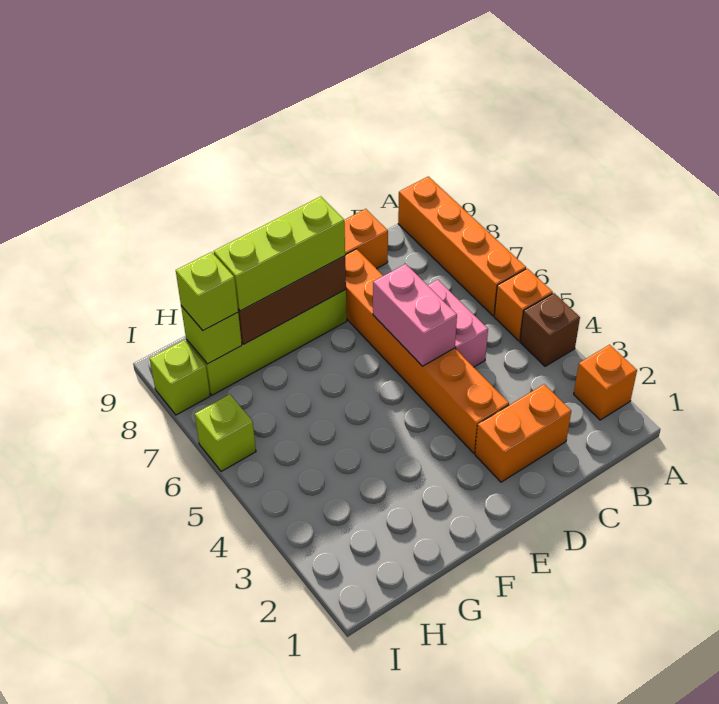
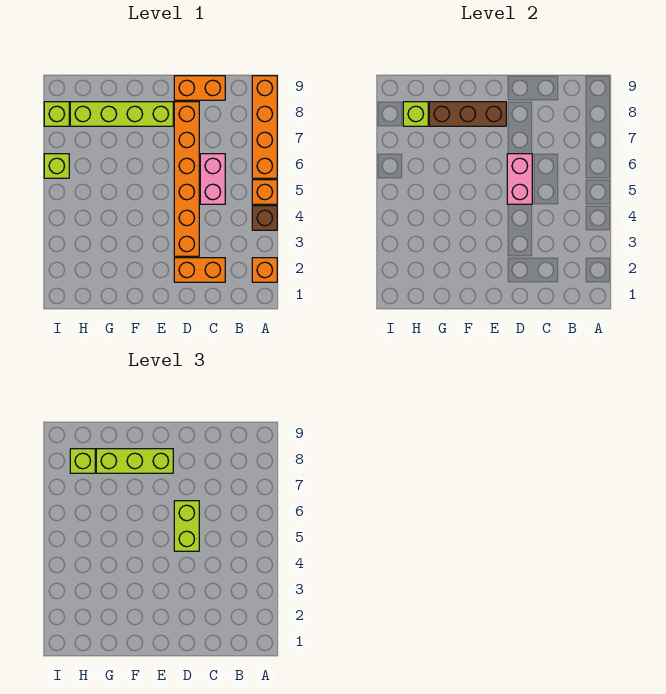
none -> lime 1x2 brick [174,501,199,551]

